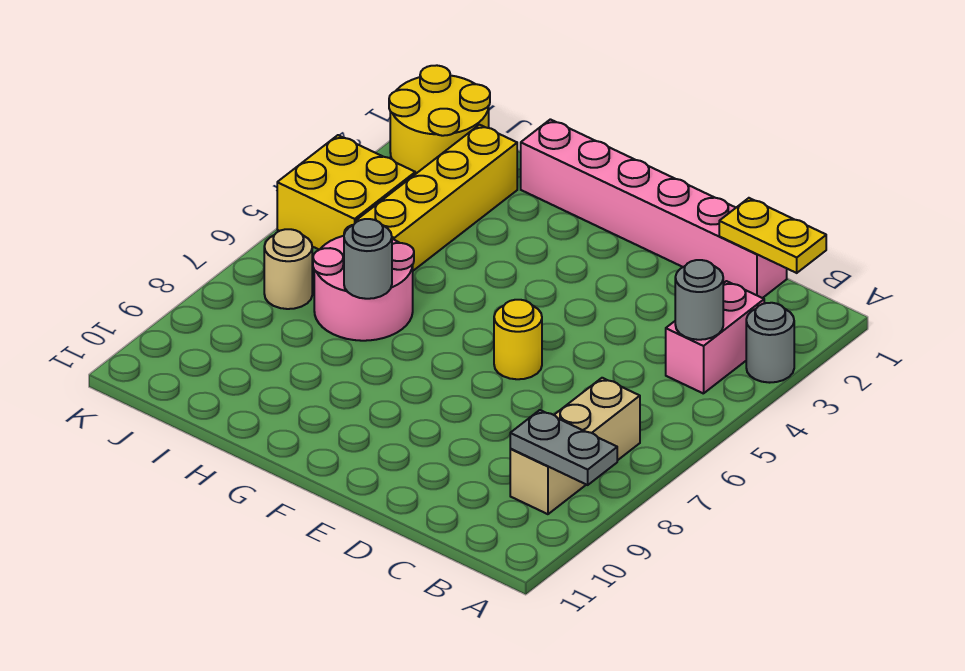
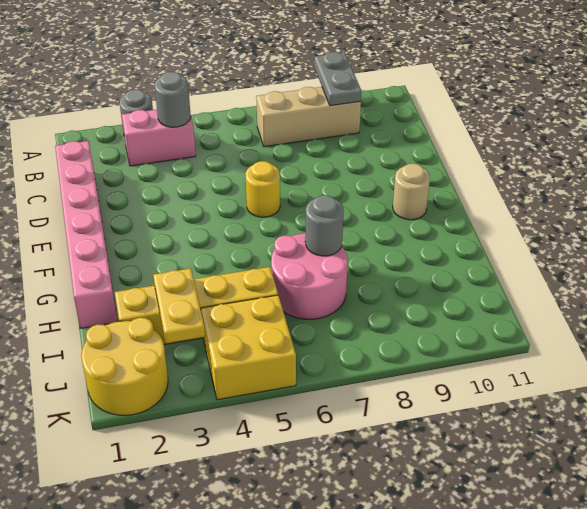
yellow 1x2 plate [719,198,826,273] -> yellow 1x2 plate moved to [153,268,205,343]
tan 1x1 round brick [264,229,312,309] -> tan 1x1 round brick moved to [393,164,430,220]

